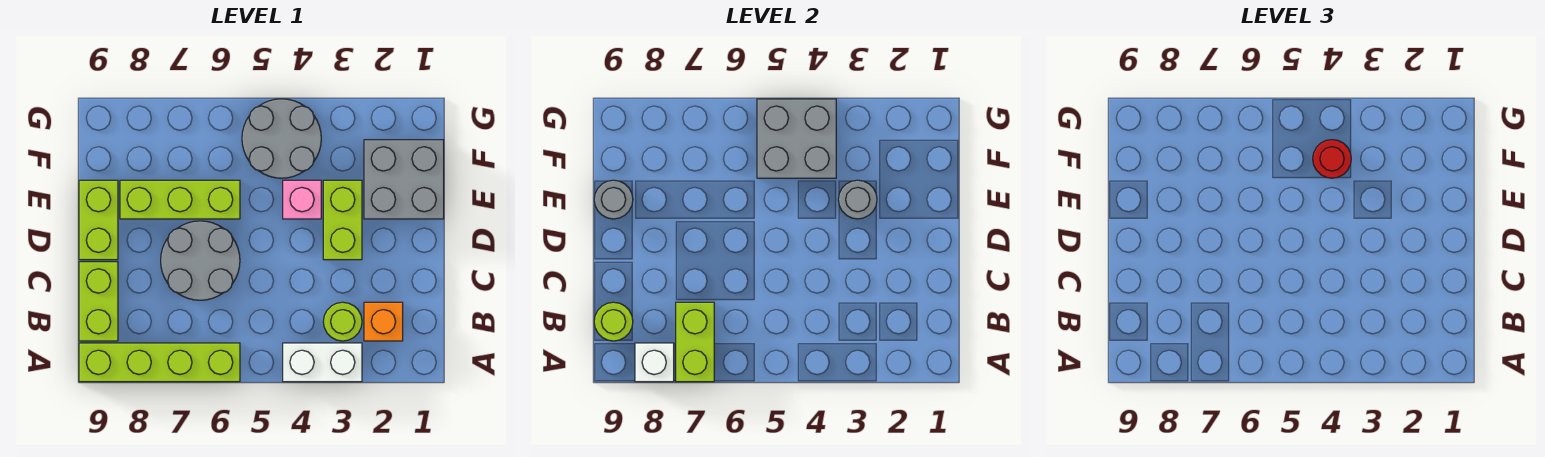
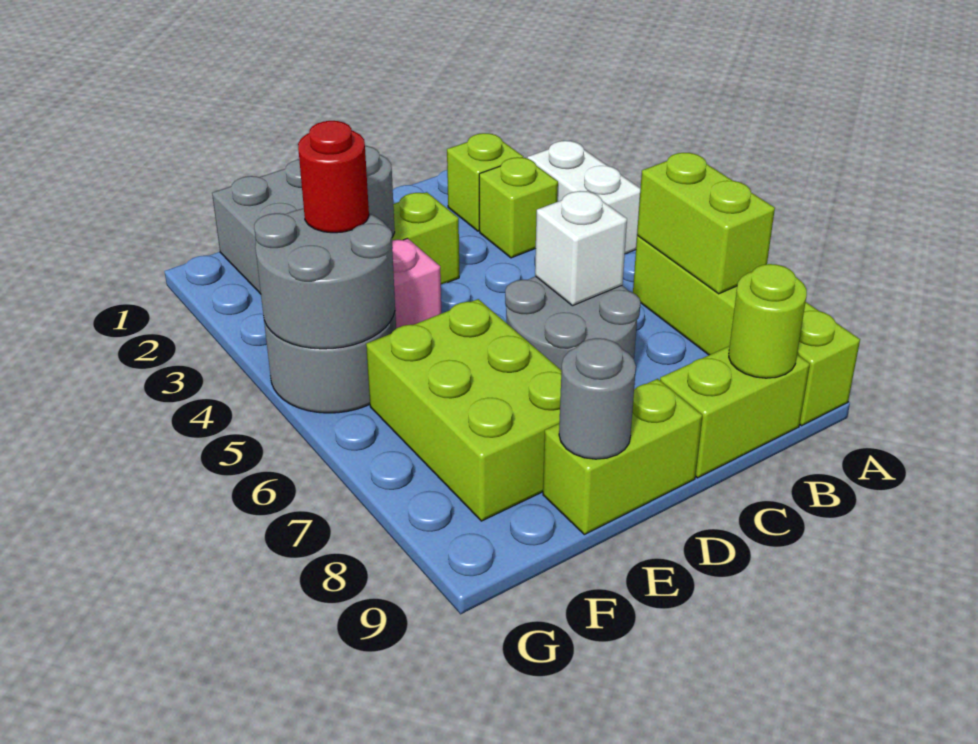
lime 1x2 brick [676,302,714,382] -> lime 1x2 brick turned to [637,153,775,294]
white 1x1 brick [635,343,674,382] -> white 1x1 brick moved to [535,191,627,306]
orange 1x1 brick [364,302,403,341] -> lime 1x1 brick [447,133,523,231]
lime 1x1 round brick [323,302,362,341] -> lime 1x1 brick [479,157,558,258]
lime 1x3 brick [120,180,240,219] -> lime 2x3 brick [366,299,562,521]
grey 2x2 brick [757,99,836,178] -> grey 2x2 round brick [254,208,395,349]

